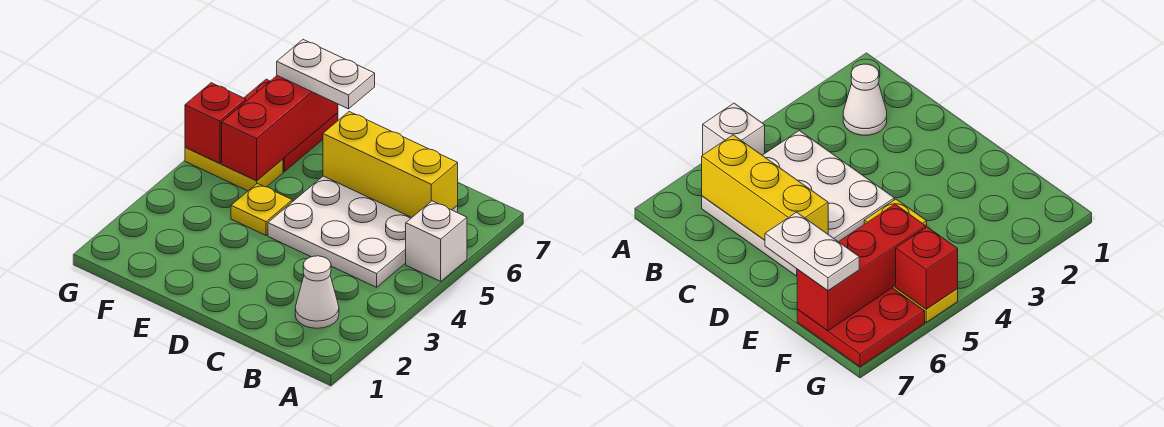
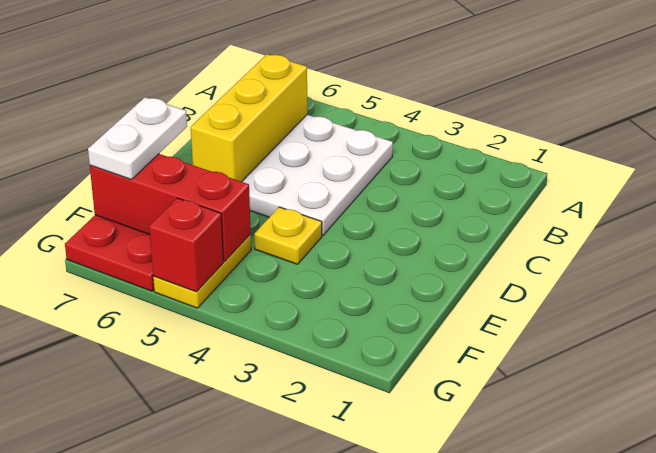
white 1x1 brick [406,201,467,281] -> none
white 1x1 cone [295,256,339,328] -> none

